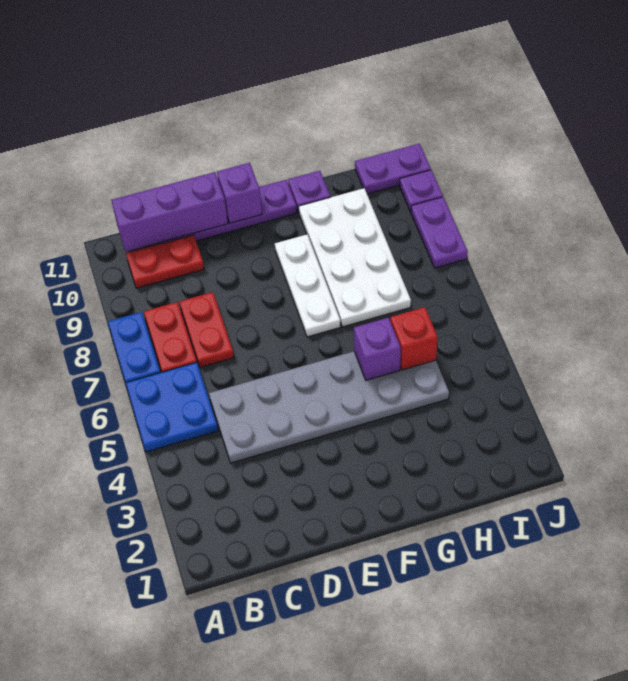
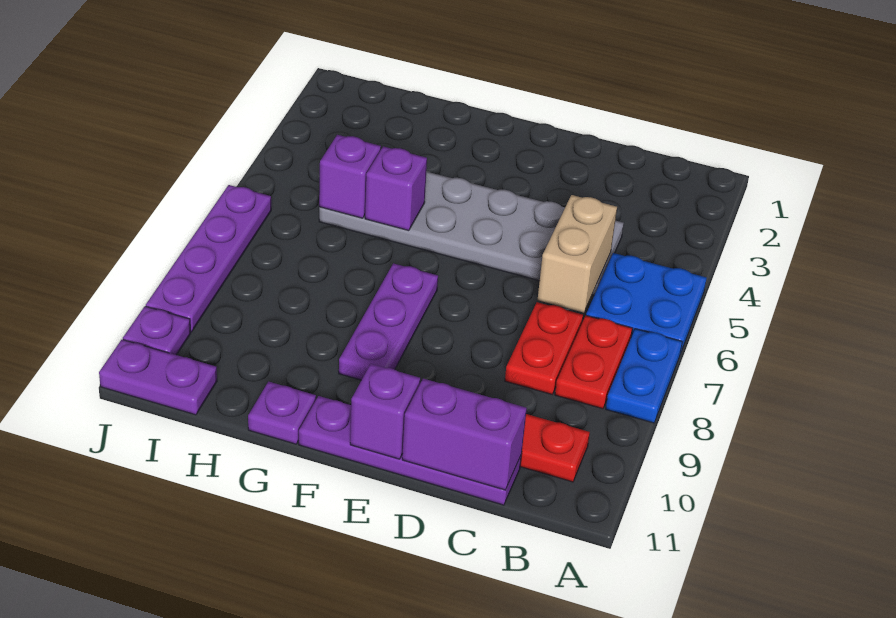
purple 1x3 brick [111,172,228,251] -> purple 1x2 brick [402,379,527,490]
none -> tan 1x2 brick [538,195,617,313]
white 1x3 plate [275,235,341,337] -> purple 1x3 plate [339,263,438,380]
white 2x4 plate [299,188,411,327] -> none
red 1x1 brick [390,307,438,370] -> purple 1x1 brick [319,135,381,218]
purple 1x2 plate [411,197,468,268] -> purple 1x4 plate [146,185,271,332]

